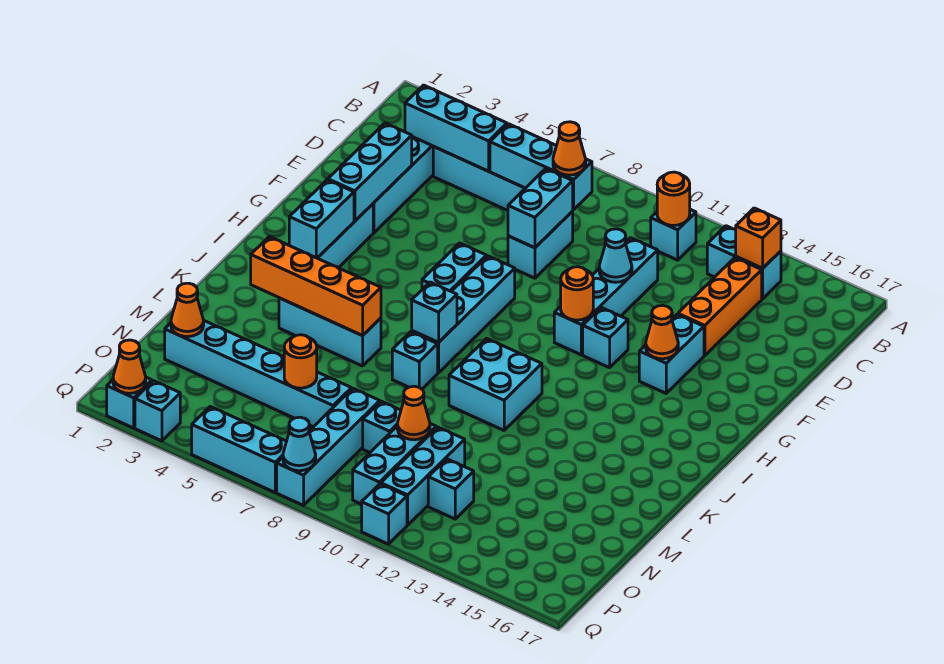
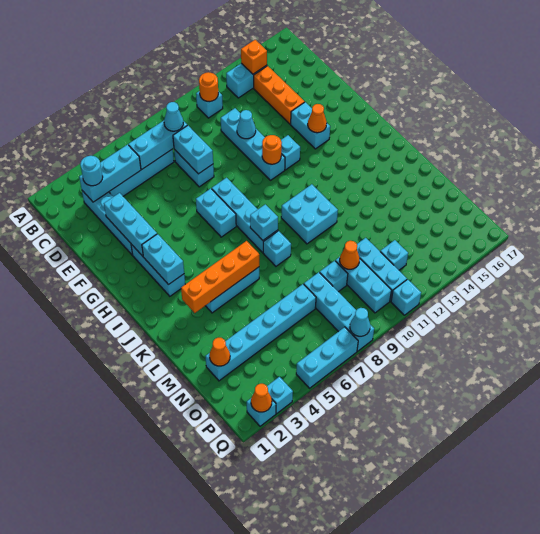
none -> cyan 1x1 round brick [80,156,103,186]
orange 1x1 cone [553,122,586,175] -> cyan 1x1 cone [164,102,183,131]
orange 1x1 round brick [284,335,317,388] -> none

